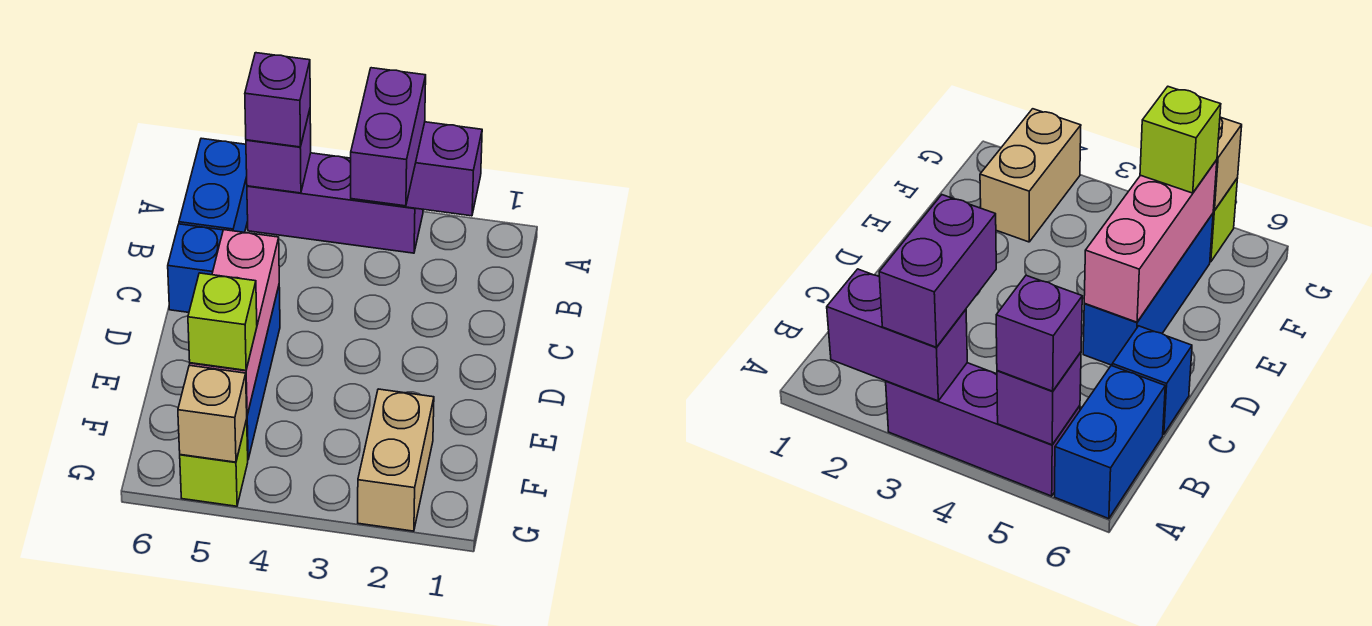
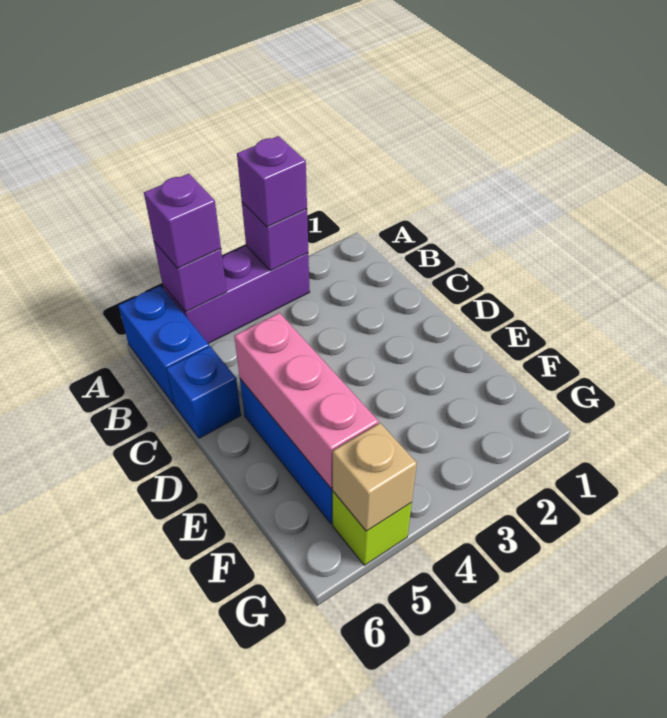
purple 1x2 brick [361,122,482,216] -> purple 1x1 brick [242,202,308,271]
purple 1x2 brick [351,68,426,206] -> purple 1x1 brick [237,136,307,227]
tan 1x2 brick [358,389,434,531] -> none
lime 1x1 brick [188,273,257,370] -> none

